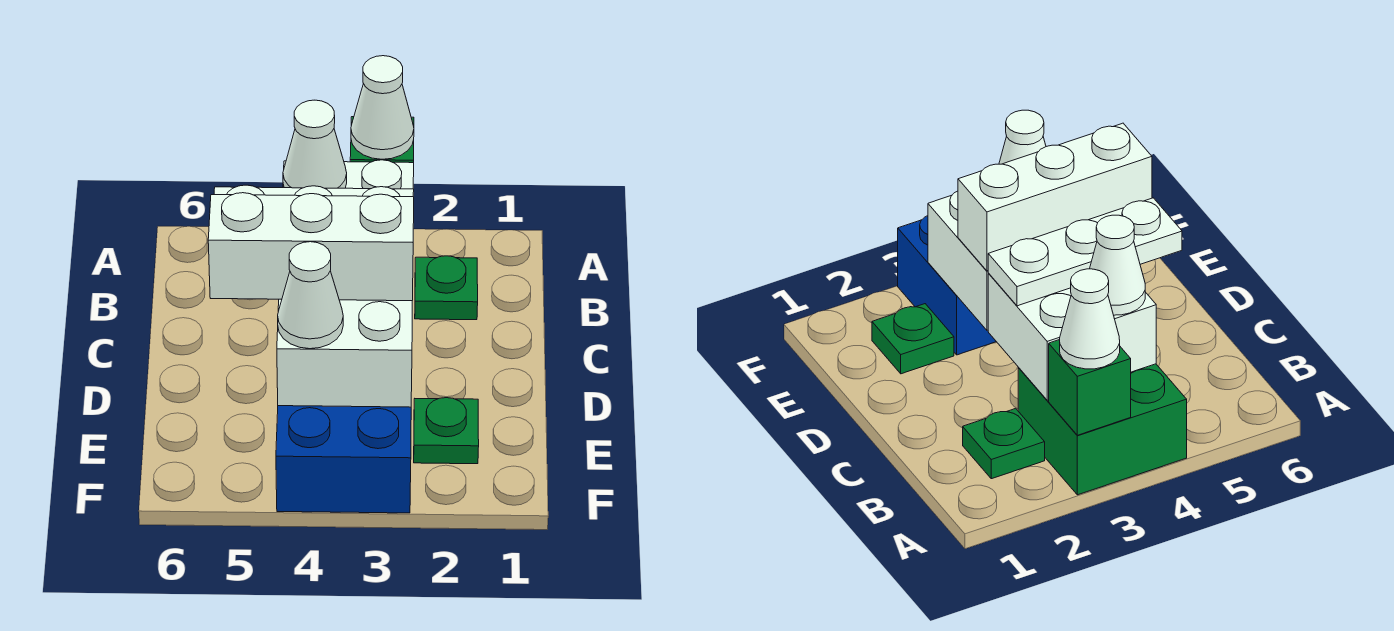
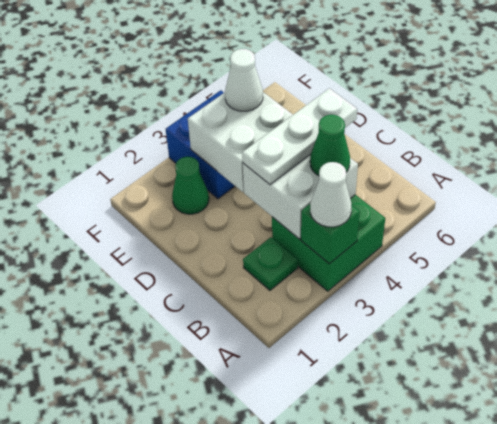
white 1x1 cone [283,100,347,188] -> green 1x1 cone [310,115,350,176]
white 1x3 brick [208,193,414,301] -> none
green 1x1 plate [414,398,479,464] -> green 1x1 cone [172,157,209,214]

